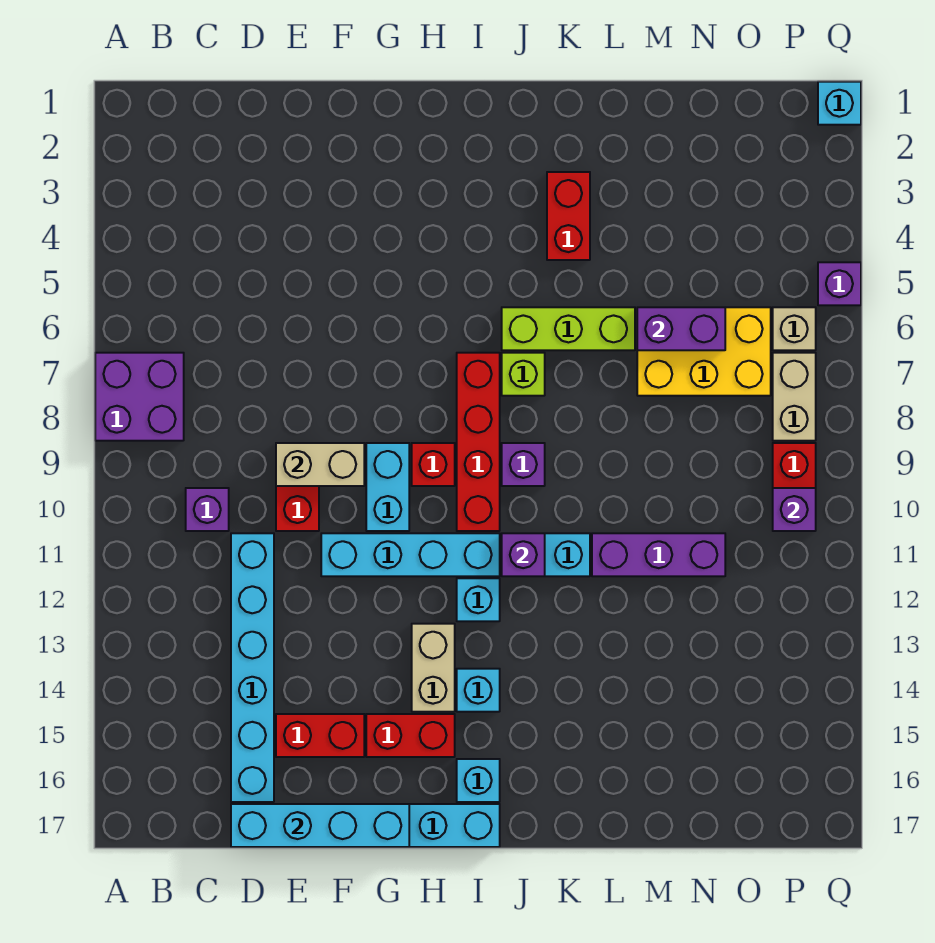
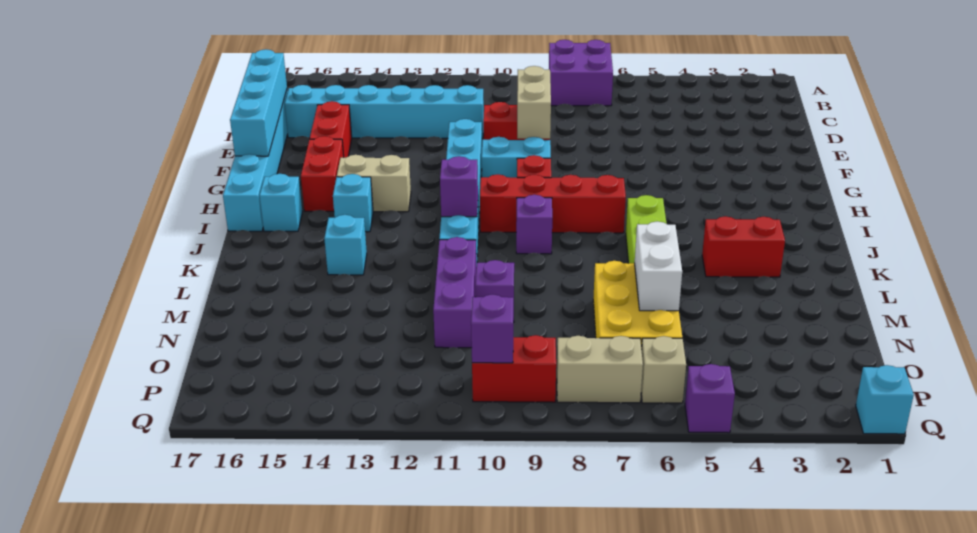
purple 1x1 brick [186,488,229,531] -> purple 1x1 brick moved to [476,260,514,323]
cyan 1x1 brick [457,578,500,621] -> cyan 1x1 brick moved to [324,215,367,275]
lime 1x1 brick [502,353,545,396] -> none
purple 1x2 brick [637,307,725,350] -> white 1x2 brick [634,221,682,311]

